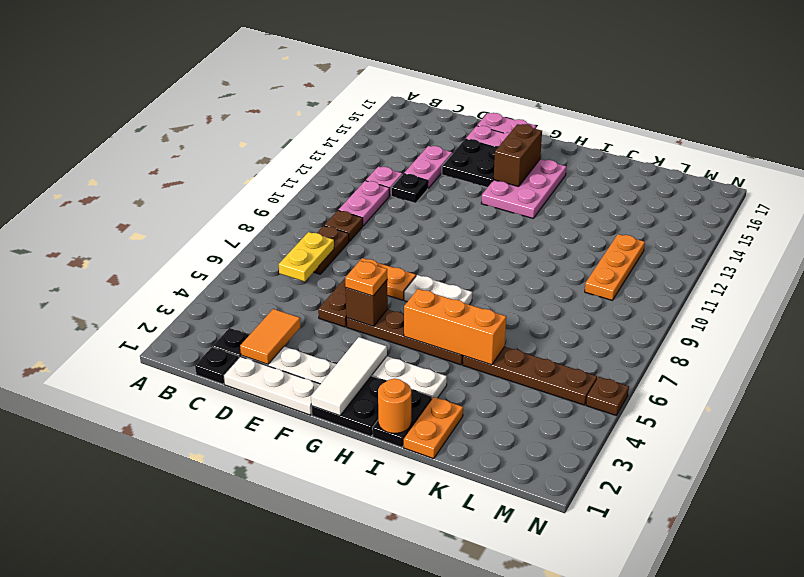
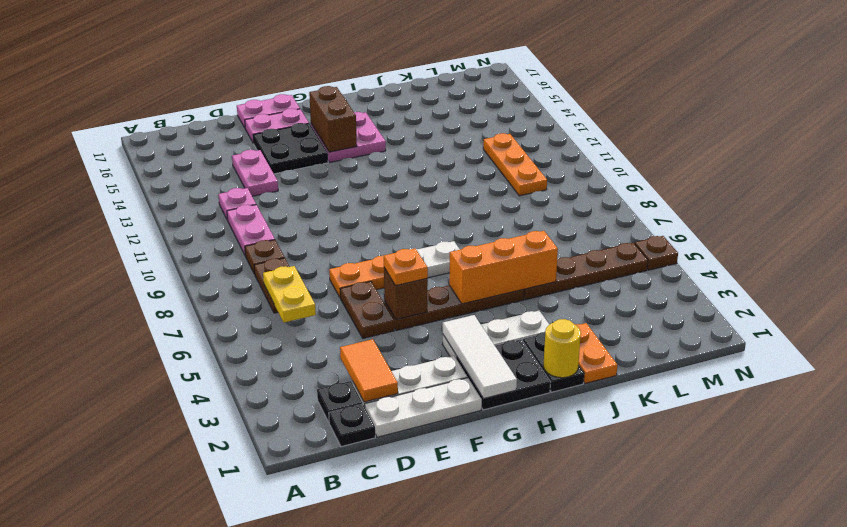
black 1x1 plate [391,174,428,203] -> none
pink 2x3 plate [481,159,566,218] -> pink 2x2 plate [311,112,386,162]
orange 1x1 round brick [378,379,411,433] -> yellow 1x1 round brick [543,319,581,378]

